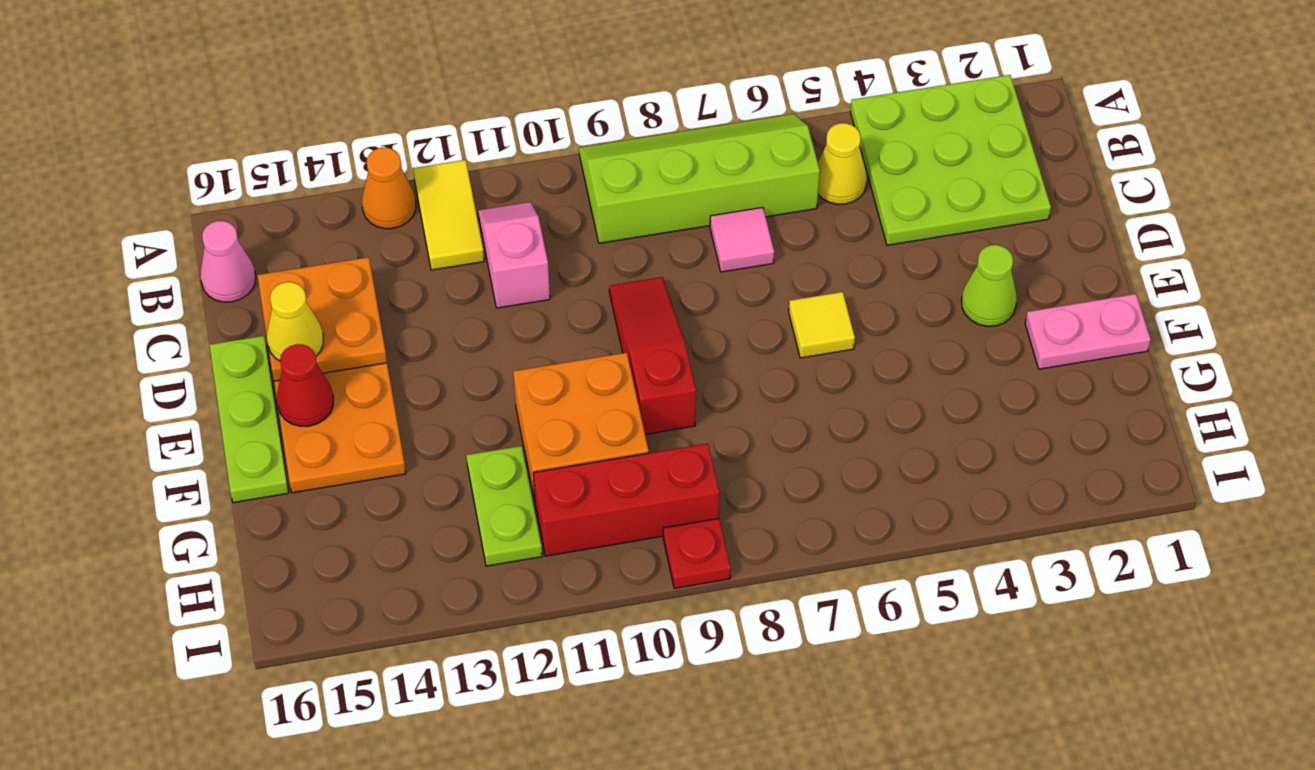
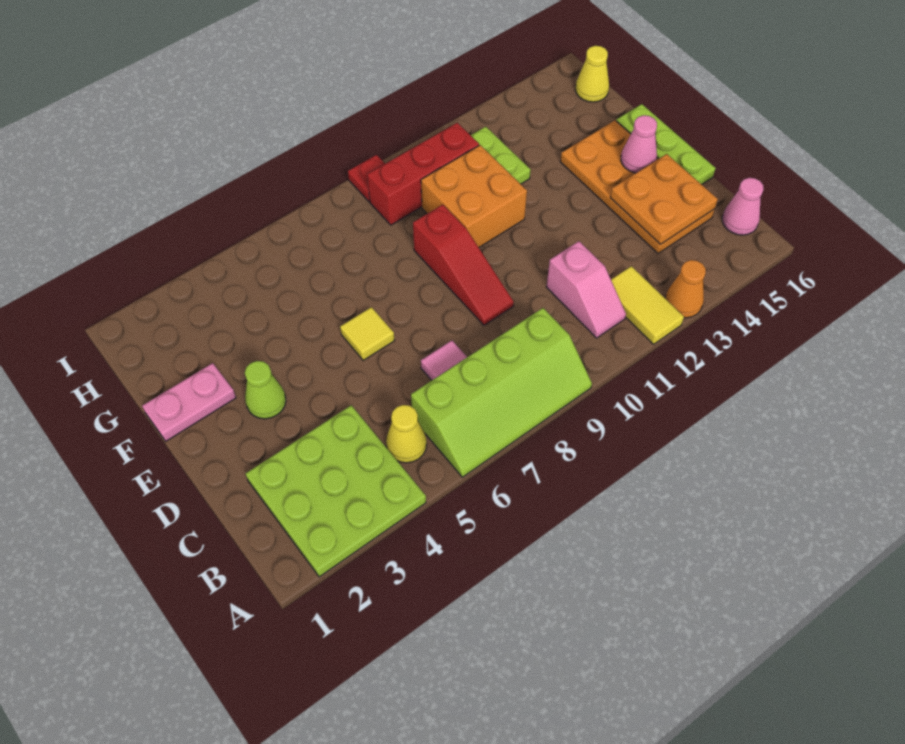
yellow 1x1 cone [267,282,323,361] -> yellow 1x1 cone moved to [575,46,609,102]
red 1x1 cone [277,344,333,426] -> pink 1x1 cone [621,115,657,173]

